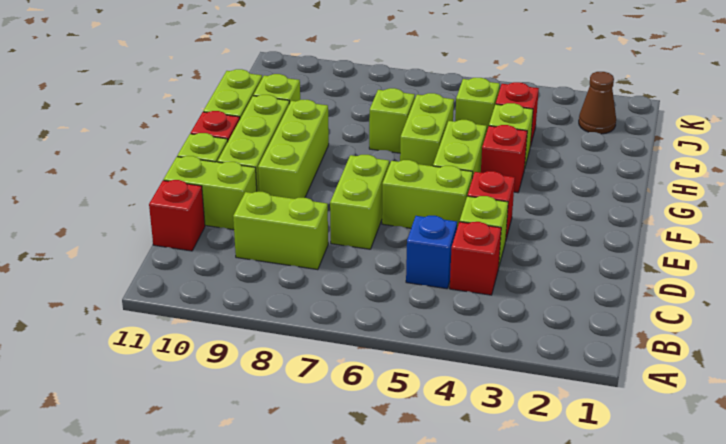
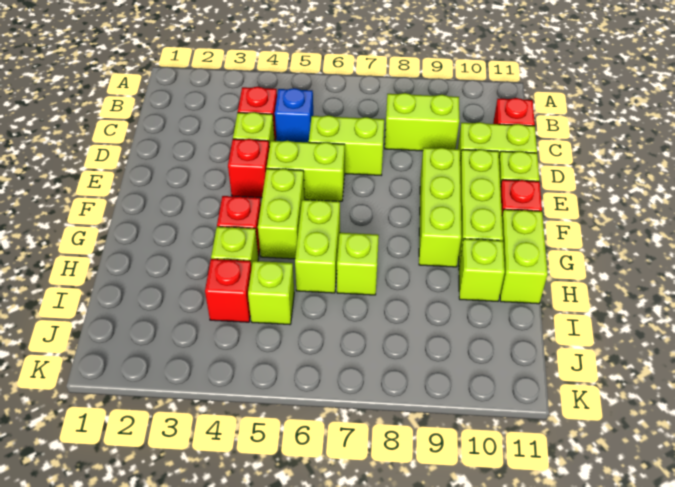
lime 1x2 brick [330,155,389,249] -> lime 1x2 brick turned to [309,116,384,175]
brown 1x1 cone [579,72,616,134] -> none

